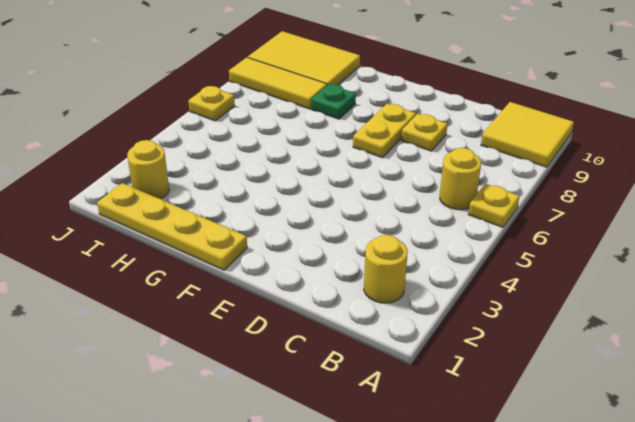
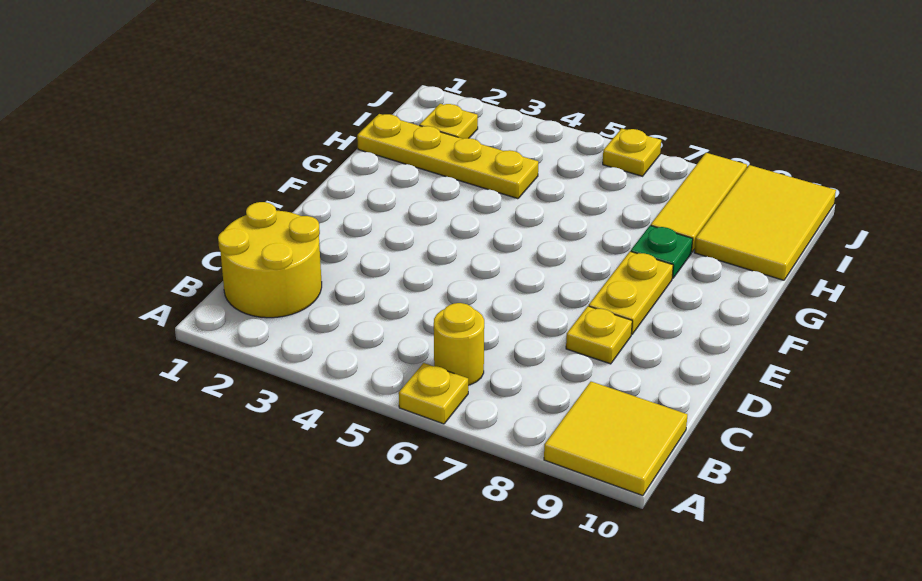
yellow 1x1 round brick [364,235,408,303] -> yellow 2x2 round brick [218,202,322,318]
yellow 1x2 plate [353,104,416,158] -> yellow 1x2 plate turned to [589,251,673,334]
yellow 1x4 plate [97,183,247,270] -> yellow 1x4 plate turned to [357,114,538,199]
yellow 1x1 round brick [127,140,169,199] -> yellow 1x1 plate [419,104,478,139]

